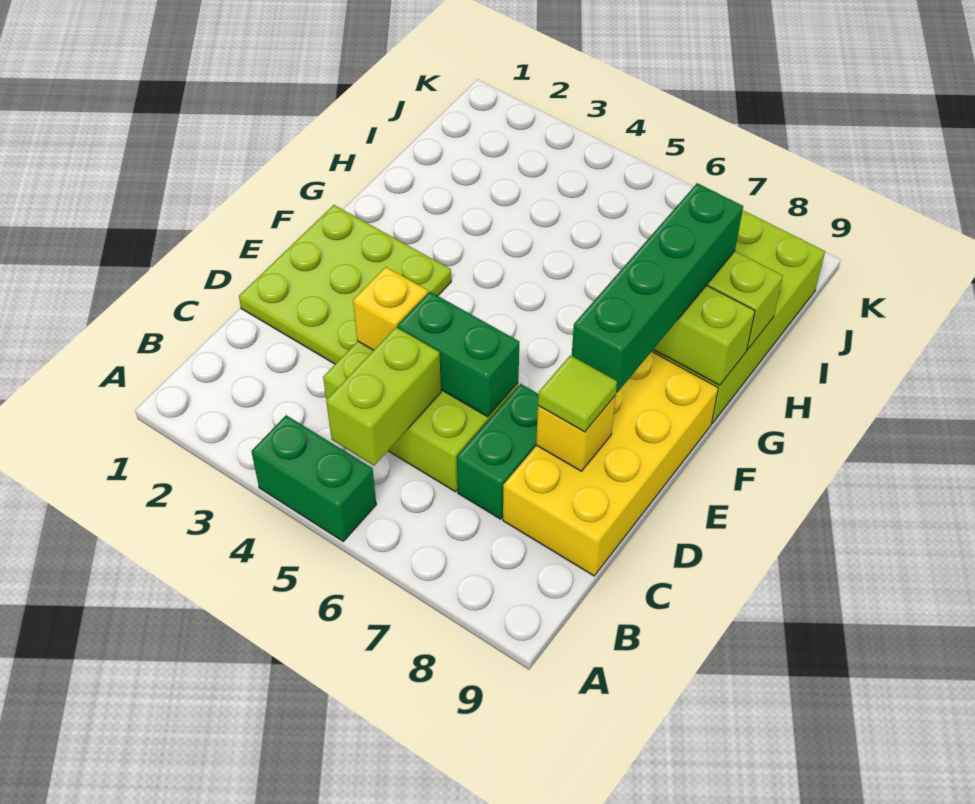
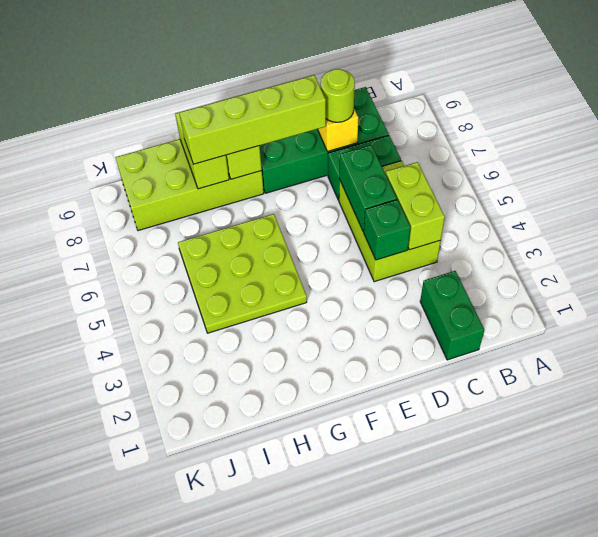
green 1x2 brick [251,415,376,541] -> green 1x2 brick moved to [420,271,484,360]
lime 1x2 brick [326,327,441,466] -> lime 1x2 brick turned to [386,162,445,250]
yellow 2x4 brick [503,352,718,576] -> green 2x4 brick [259,87,389,193]
lime 3x3 plate [239,205,451,364] -> lime 3x3 plate moved to [178,214,307,333]
yellow 1x1 brick [353,267,428,350] -> green 1x1 brick [364,200,410,260]
lime 1x1 tile [538,355,617,432] -> lime 1x1 round brick [321,69,355,122]
green 1x4 brick [572,183,743,393] -> lime 1x4 brick [179,75,326,164]

